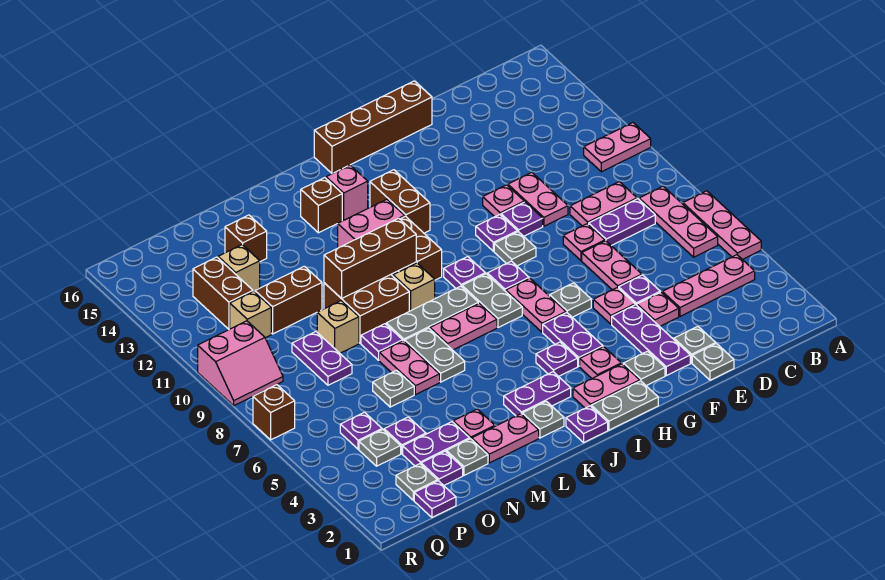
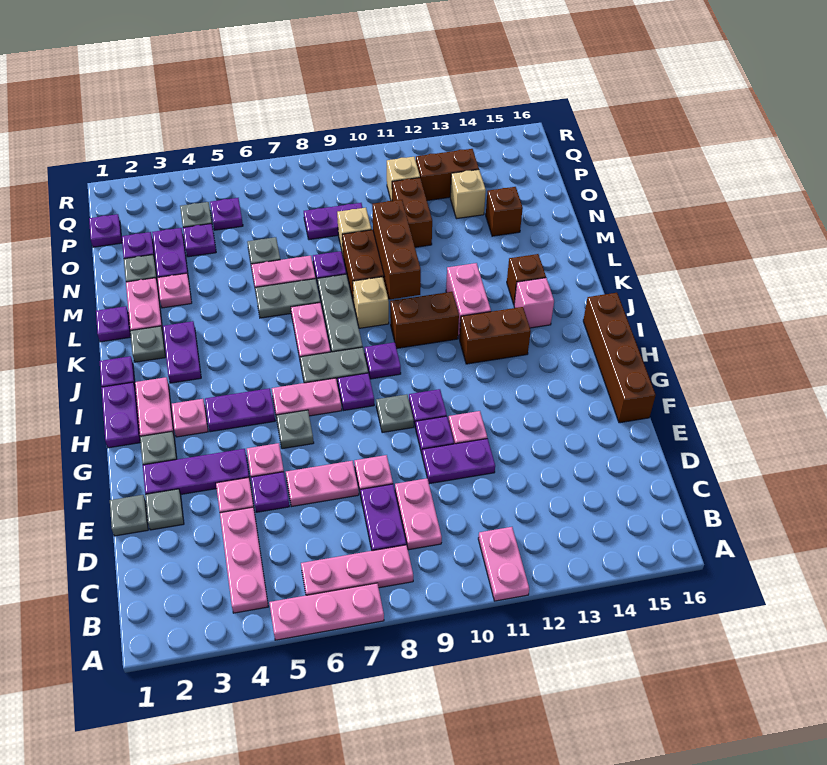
pink 1x2 plate [508,173,568,226] -> purple 1x2 plate [422,439,495,484]
grey 1x2 plate [591,381,658,430] -> purple 1x2 plate [101,382,140,448]
purple 1x1 plate [536,342,578,376] -> purple 1x1 plate moved to [96,306,131,342]
grey 1x1 plate [396,464,437,500] -> none
pink 2x2 slope [198,321,283,405] -> none
brown 1x1 brick [253,385,295,440] -> none

